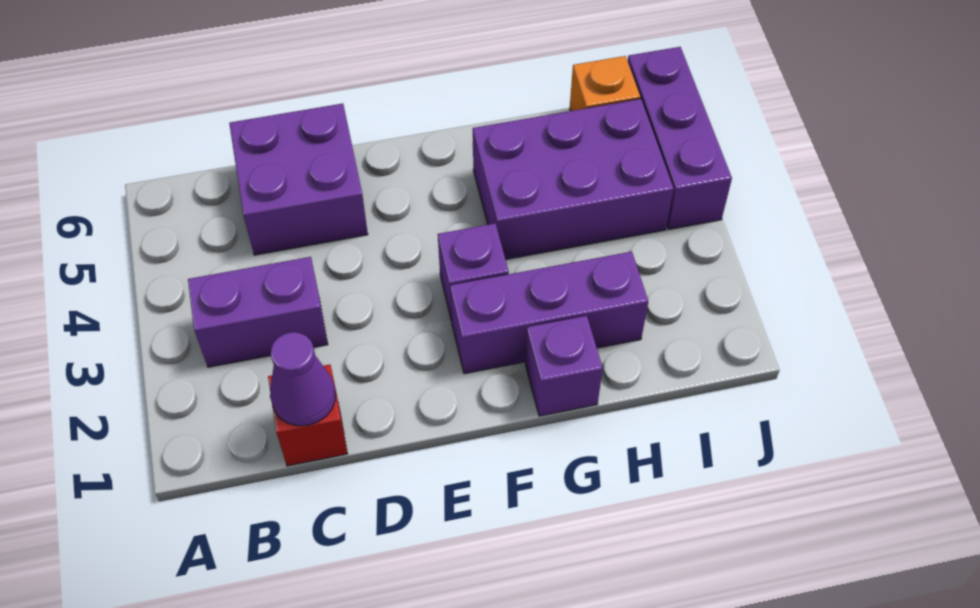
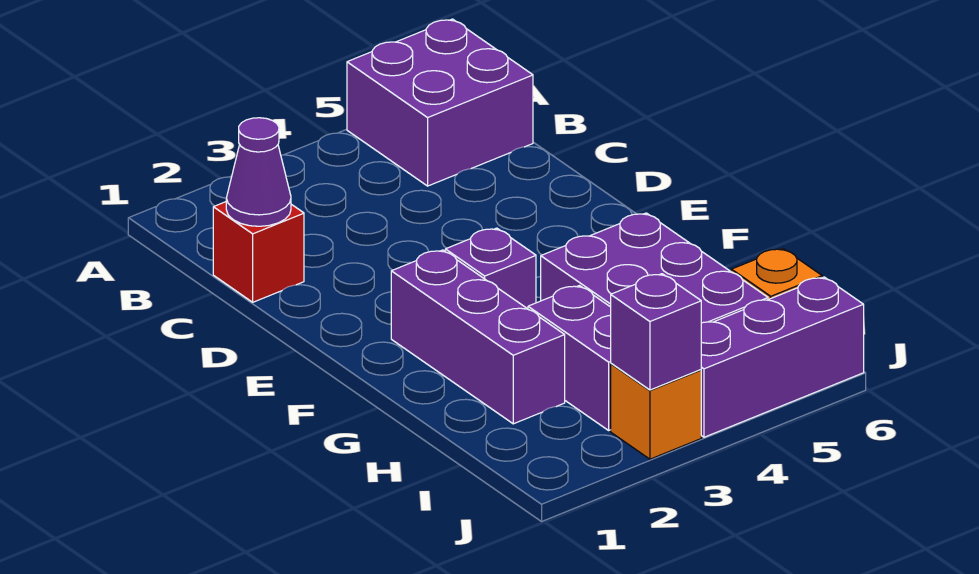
purple 1x2 brick [188,257,328,367] -> purple 1x2 brick moved to [528,286,611,430]
purple 2x2 brick [229,104,368,255] -> purple 2x2 brick moved to [347,19,533,186]
purple 1x1 brick [525,316,603,416] -> purple 1x1 brick moved to [611,274,701,390]
none -> orange 1x1 brick [611,364,701,459]

